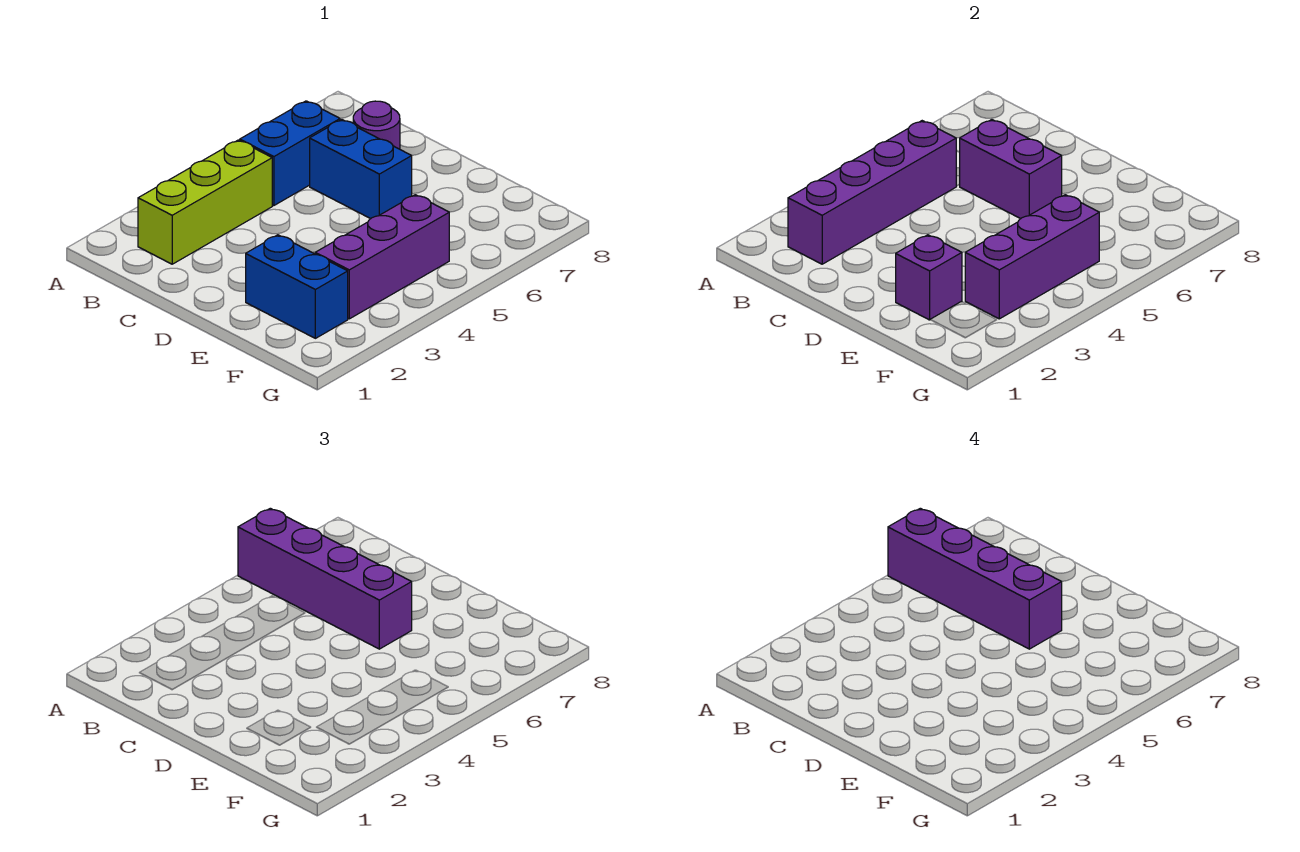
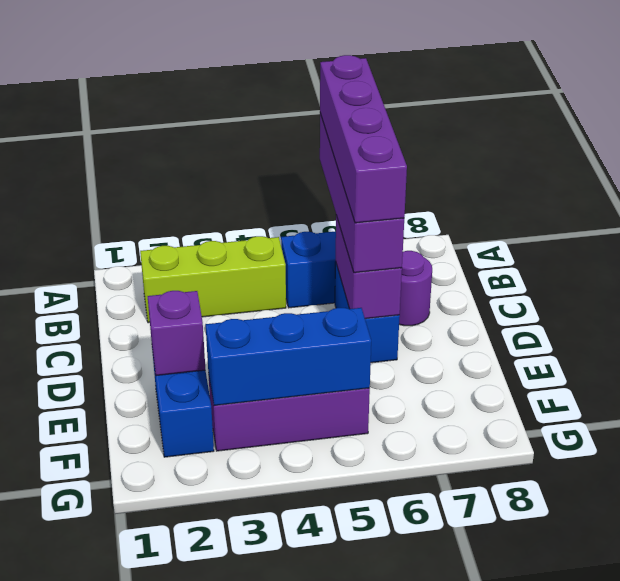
purple 1x4 brick [788,121,956,264] -> none
purple 1x3 brick [965,195,1099,319] -> blue 1x3 brick [205,308,371,406]

